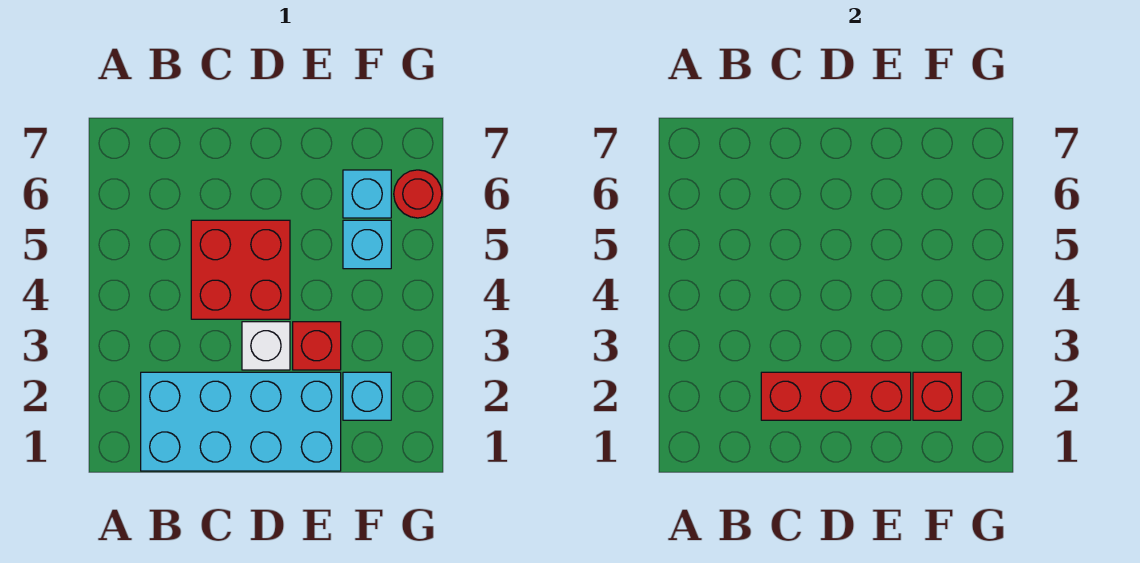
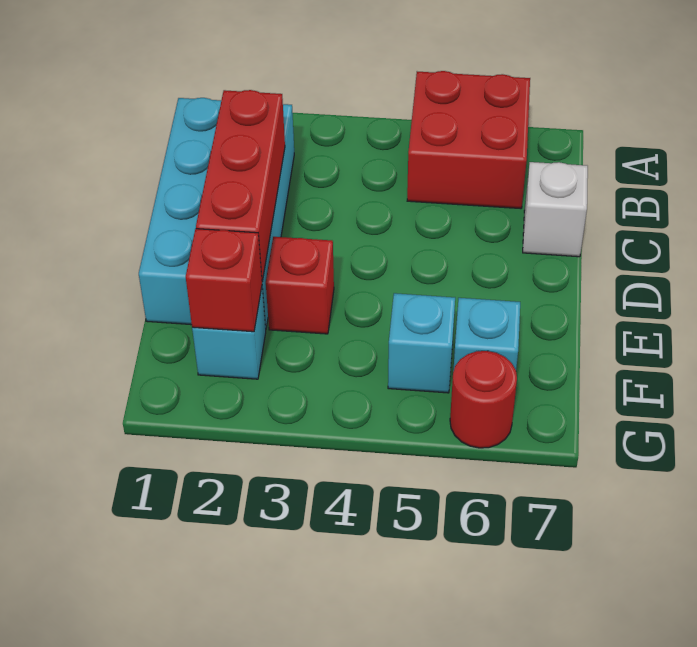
red 2x2 brick [191,220,290,319] -> red 2x2 brick moved to [407,71,530,209]
white 1x1 brick [242,322,290,370] -> white 1x1 brick moved to [523,162,588,257]

